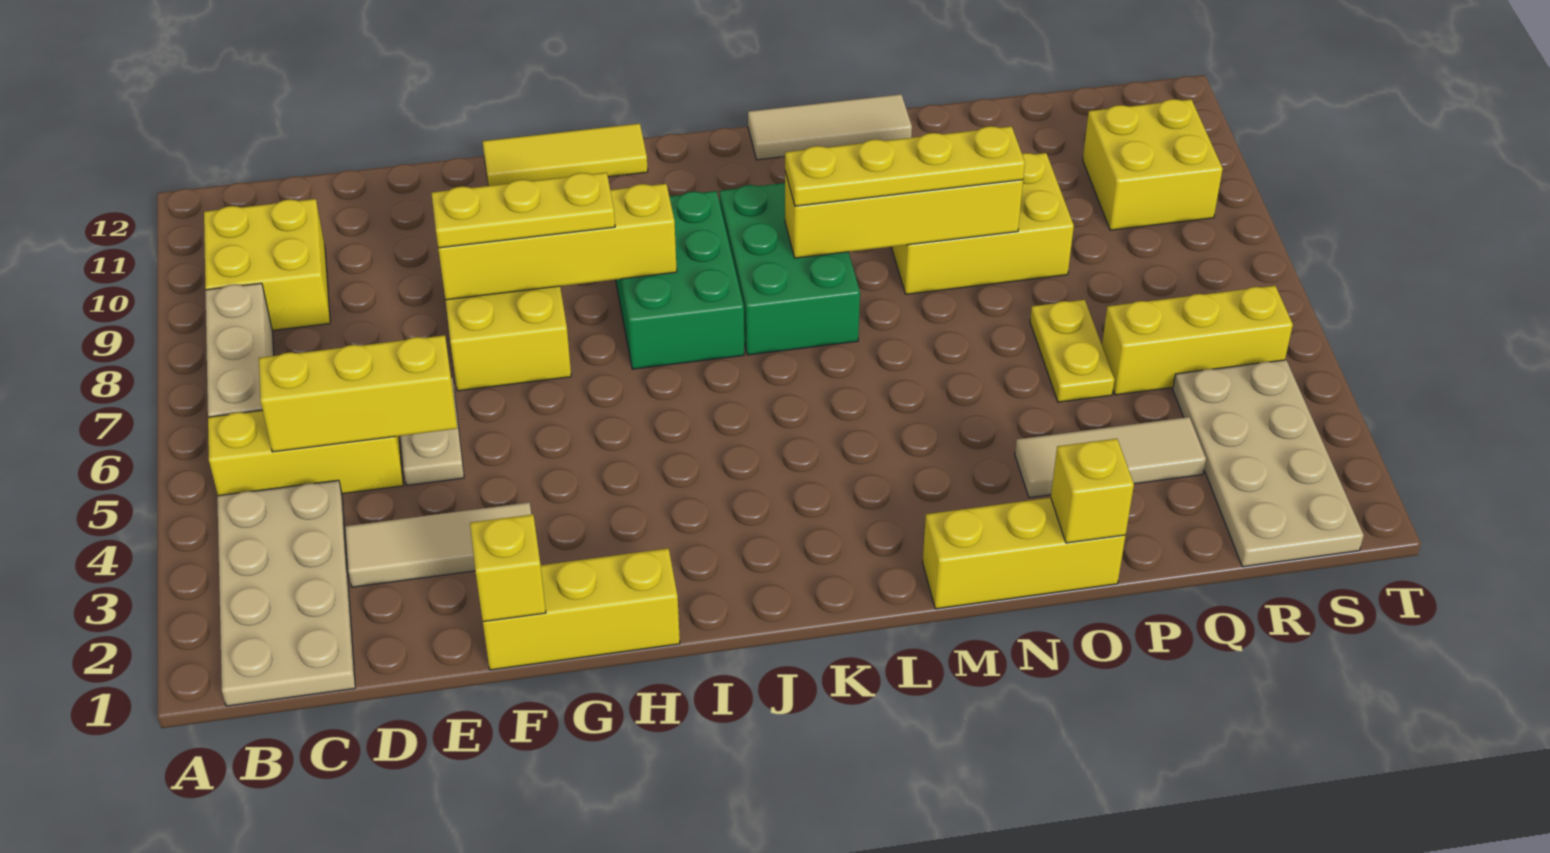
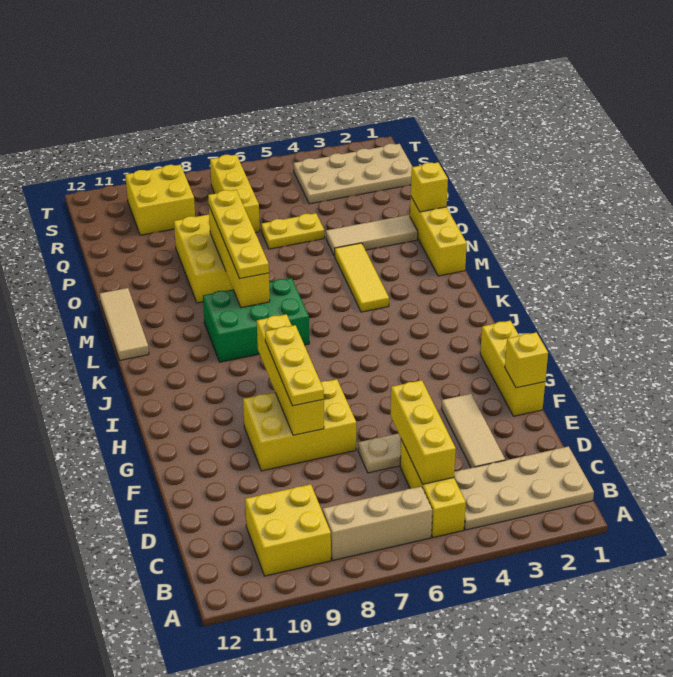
yellow 1x3 tile [482,123,648,186] -> yellow 1x3 tile moved to [335,243,389,312]
green 2x3 brick [616,191,744,369] -> none
tan 1x3 tile [1015,417,1206,498] -> tan 1x3 tile turned to [326,215,418,256]
yellow 1x3 brick [1102,286,1293,395] -> yellow 1x3 brick moved to [210,155,260,233]

